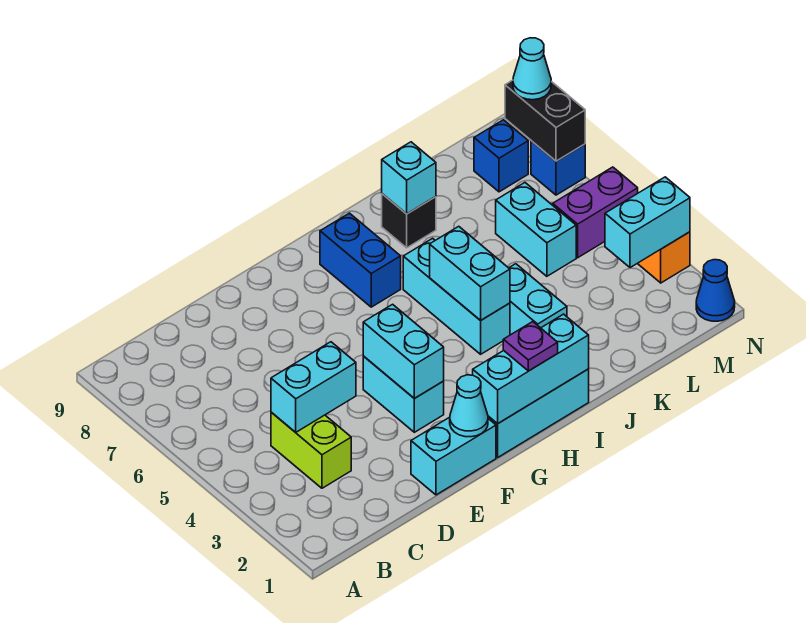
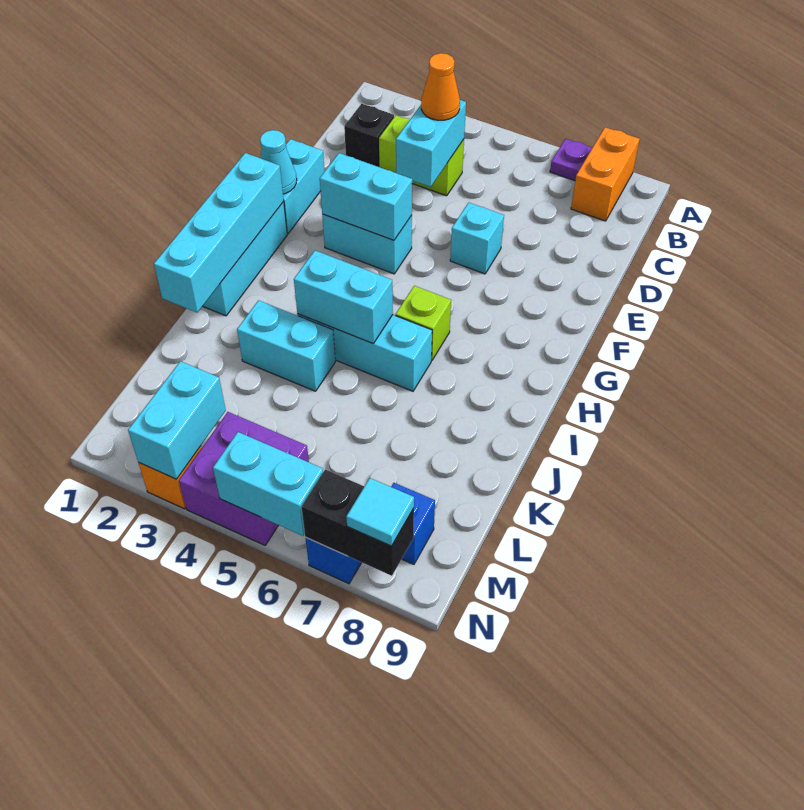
none -> orange 1x2 brick [571,127,640,221]
none -> orange 1x1 cone [421,53,460,120]
cyan 1x3 brick [473,314,589,424] -> cyan 1x4 brick [154,153,284,312]
purple 1x1 plate [503,322,558,371] -> purple 1x1 plate moved to [550,139,592,181]
none -> lime 1x1 brick [396,286,451,360]
blue 1x2 brick [320,213,401,307] -> none
black 1x1 brick [382,194,436,248] -> black 1x1 brick moved to [344,104,394,167]
cyan 1x1 brick [382,142,436,214] -> cyan 1x1 brick moved to [450,203,504,274]
cyan 1x2 brick [496,183,576,276] -> cyan 1x2 brick moved to [213,432,323,536]
purple 1x2 brick [553,167,638,258] -> purple 2x2 brick [179,412,309,545]
blue 1x1 cone [696,260,735,321] -> none
cyan 1x1 cone [513,38,551,100] -> cyan 1x1 tile [346,478,414,546]

